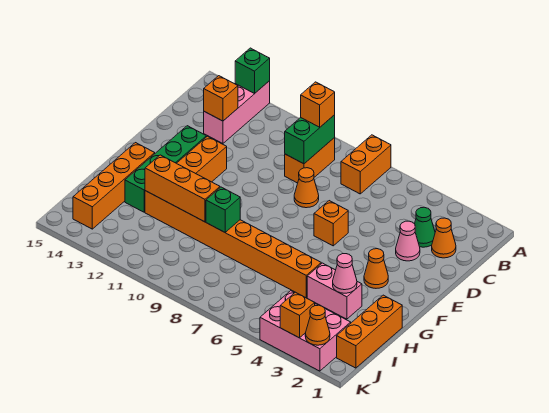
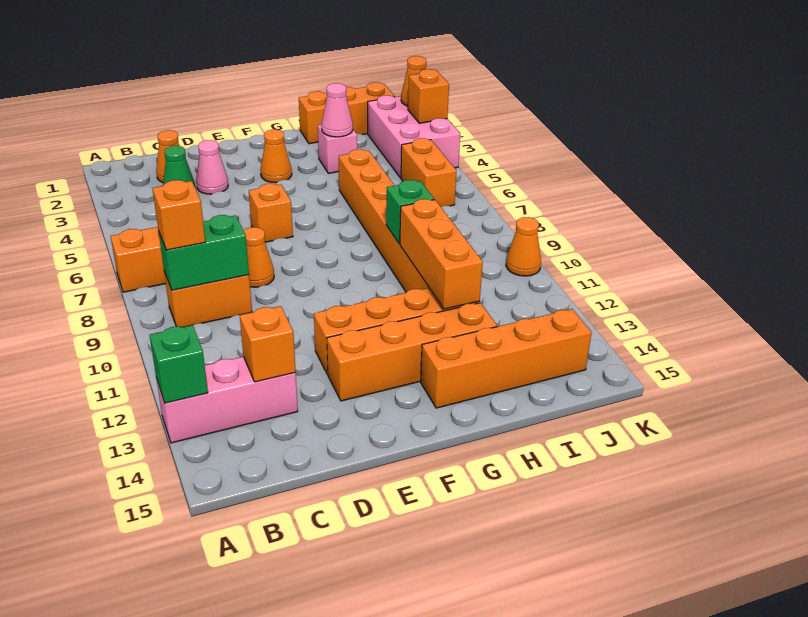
green 1x4 brick [125,126,206,212] -> orange 1x4 brick [327,303,497,401]
pink 1x2 brick [307,263,362,319] -> pink 1x1 brick [318,125,357,173]
none -> orange 1x2 brick [401,138,456,207]
none -> orange 1x1 cone [506,217,541,276]

